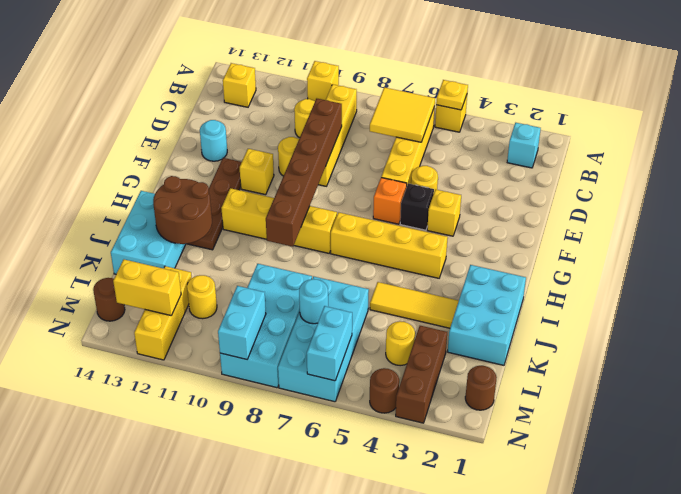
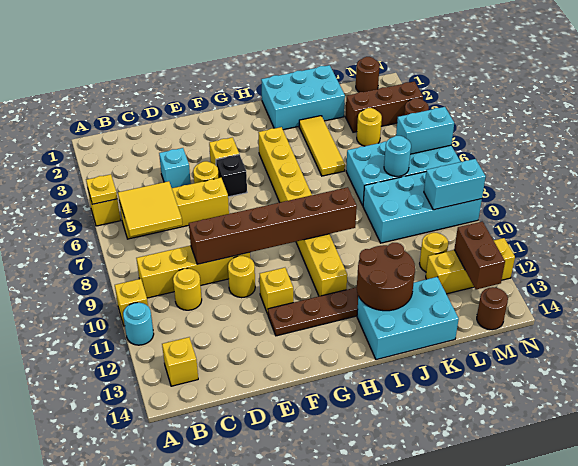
cyan 1x1 brick [507,123,541,168] -> cyan 1x1 brick moved to [159,148,191,188]
cyan 1x1 round brick [200,120,227,161] -> cyan 1x1 round brick moved to [123,303,154,345]
orange 1x1 brick [373,178,407,224] -> none
yellow 1x2 brick [113,259,181,316] -> brown 1x2 brick [454,222,505,289]

